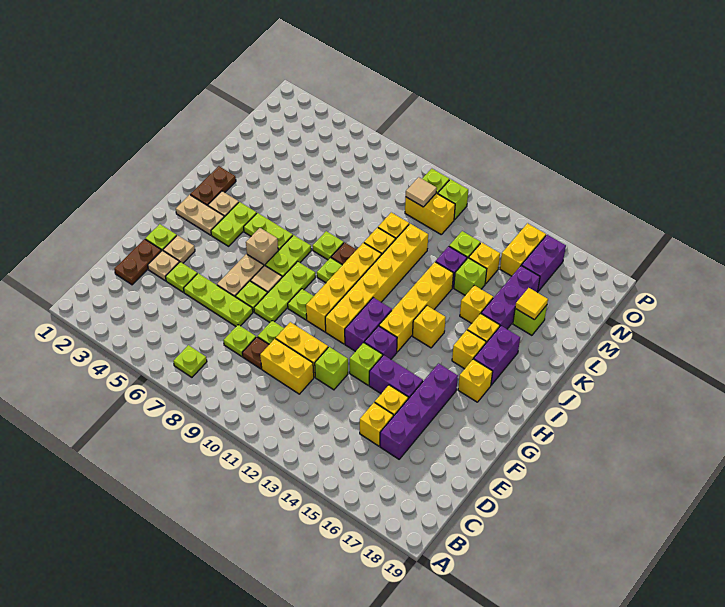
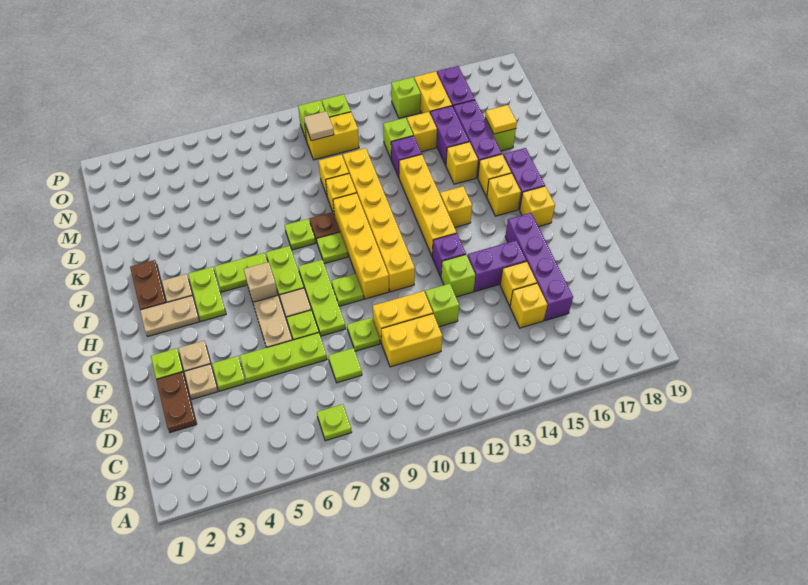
lime 1x1 plate [223,325,256,357] -> lime 1x1 tile [328,348,362,383]
brown 1x1 plate [242,337,269,369] -> none
purple 1x2 brick [345,298,392,352] -> purple 1x2 brick moved to [430,106,469,165]
lime 1x1 brick [454,258,487,295] -> lime 1x1 brick moved to [391,77,421,118]

